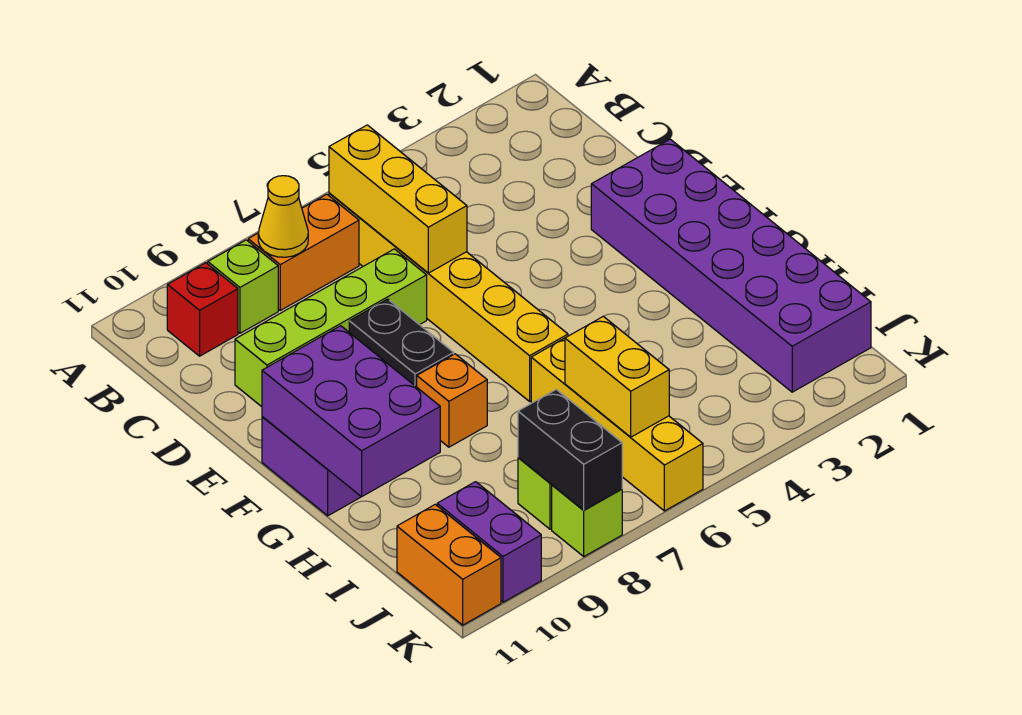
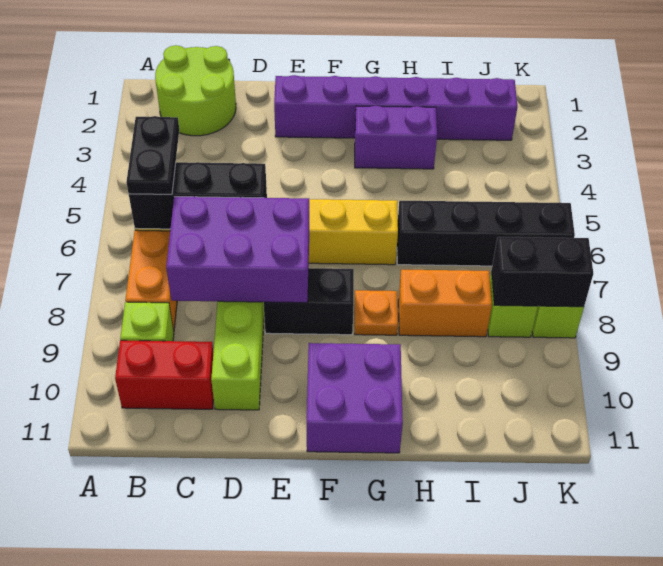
none -> lime 2x2 round brick [155,45,236,136]
none -> black 1x2 plate [126,116,179,194]
yellow 1x3 brick [329,125,467,273] -> black 1x3 brick [129,162,267,229]
yellow 1x1 cone [258,176,308,257] -> none
red 1x1 brick [167,263,238,356] -> red 1x2 brick [115,340,214,409]
purple 2x6 brick [591,139,871,392] -> purple 1x6 brick [274,75,517,140]
purple 2x3 brick [262,326,440,497] -> purple 2x3 brick moved to [166,197,309,303]
orange 1x1 brick [417,354,487,447] -> orange 1x1 plate [355,290,398,335]
yellow 1x4 brick [531,338,703,511] -> black 1x4 brick [397,201,575,266]
yellow 1x2 brick [565,316,669,437] -> none
purple 1x2 brick [437,482,541,602] -> purple 1x2 brick moved to [355,106,437,169]
orange 1x2 brick [397,504,501,625] -> orange 1x2 brick moved to [398,270,492,337]

